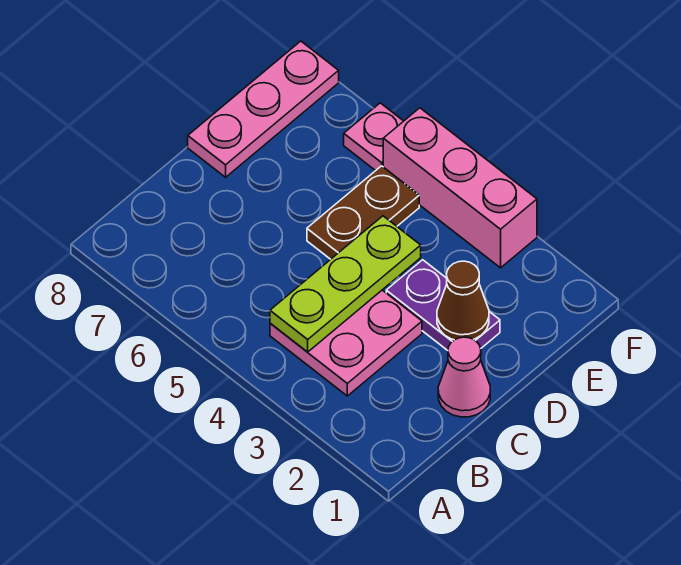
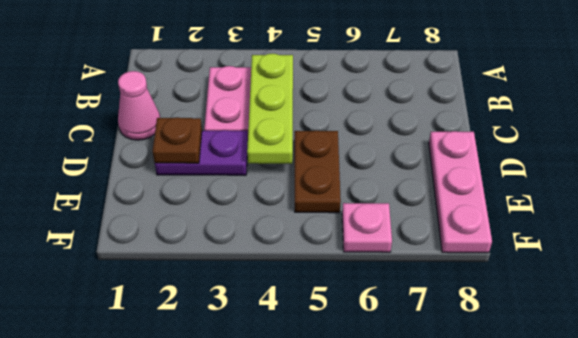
brown 1x1 cone [437,261,489,340] -> brown 1x1 plate [153,117,202,163]
pink 1x3 brick [383,108,537,268] -> none

